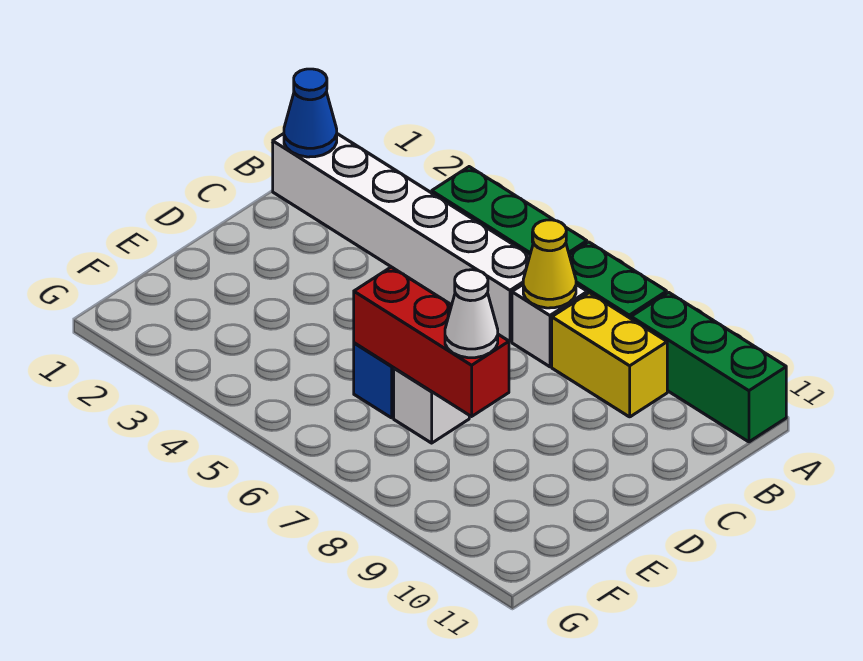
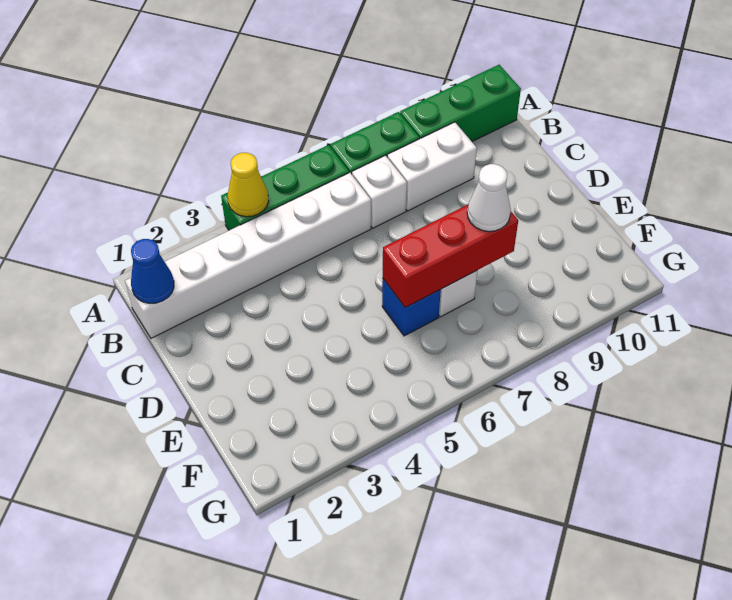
yellow 1x1 cone [523,220,576,308] -> yellow 1x1 cone moved to [228,153,269,217]
yellow 1x2 brick [552,293,667,417] -> white 1x2 brick [387,122,477,211]

